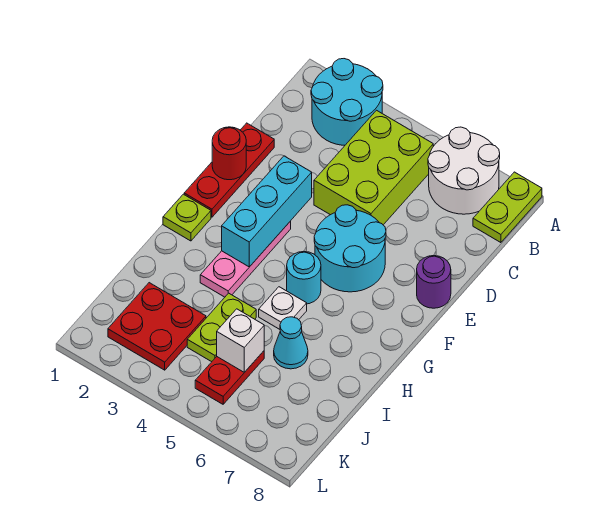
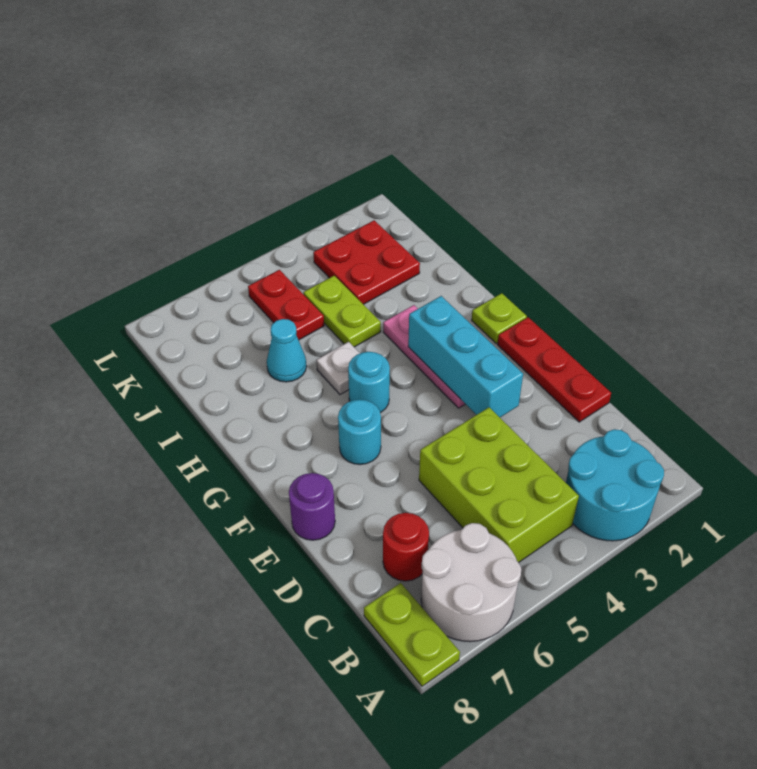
red 1x1 round brick [212,127,246,180] -> red 1x1 round brick moved to [383,513,429,581]
cyan 2x2 round brick [314,205,386,292] -> cyan 1x1 round brick [338,399,381,465]
white 1x1 brick [217,309,264,372] -> none

